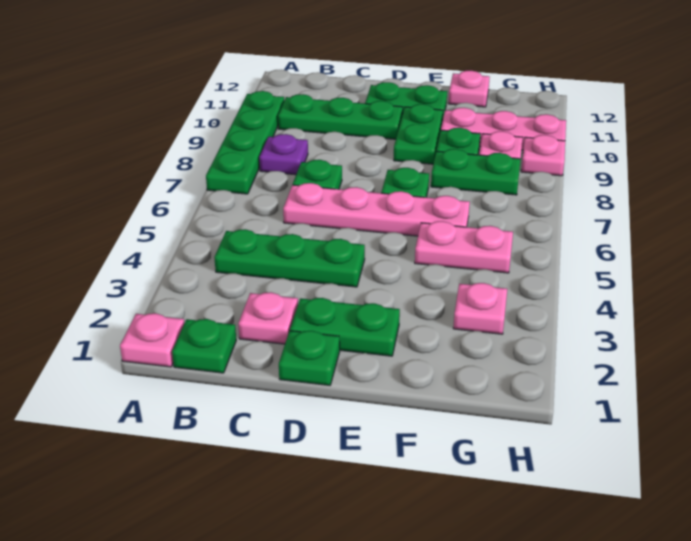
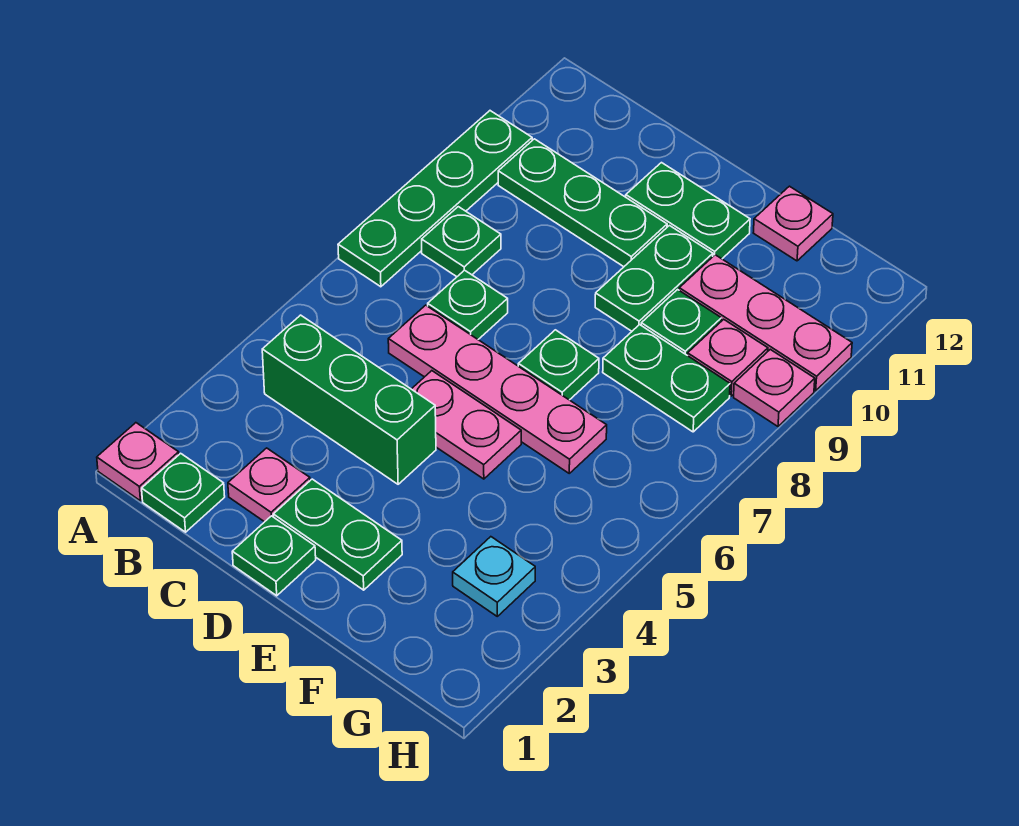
green 1x3 plate [214,229,365,287] -> green 1x3 brick [262,315,436,484]
purple 1x1 plate [259,134,308,175] -> green 1x1 plate [422,207,501,277]
pink 1x2 plate [415,221,513,273] -> pink 1x2 plate moved to [412,371,521,479]
pink 1x1 plate [453,283,507,334] -> cyan 1x1 plate [453,537,535,616]

